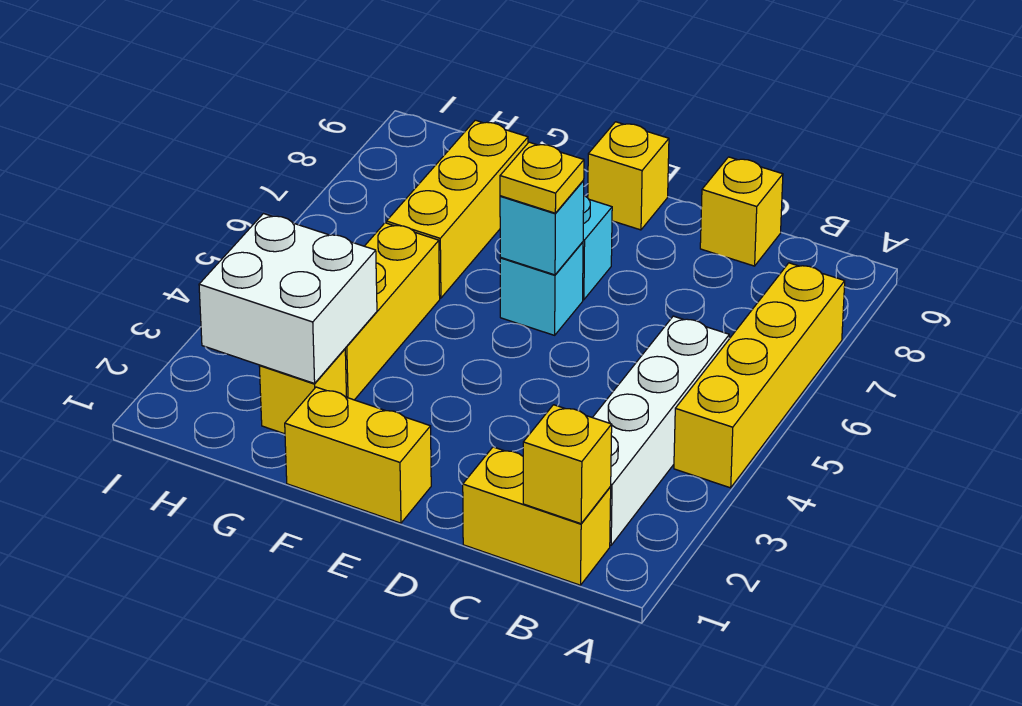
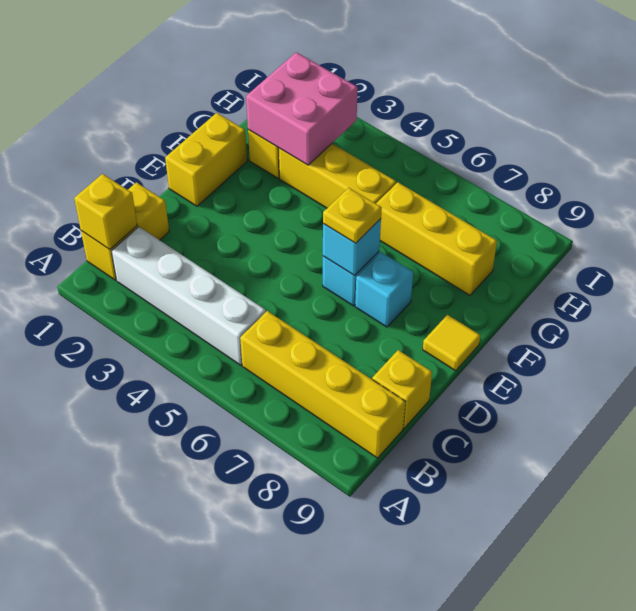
yellow 1x4 brick [674,263,845,488] -> yellow 1x4 brick moved to [240,311,405,458]
yellow 1x1 brick [588,122,669,230] -> yellow 1x1 tile [423,315,481,371]
white 2x2 brick [199,214,377,383] -> pink 2x2 brick [246,52,358,165]

